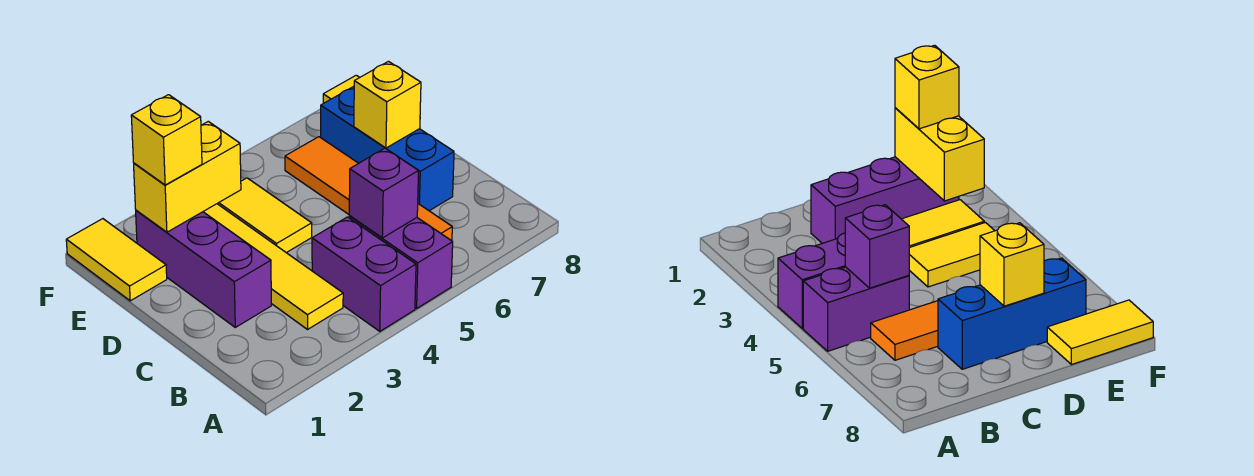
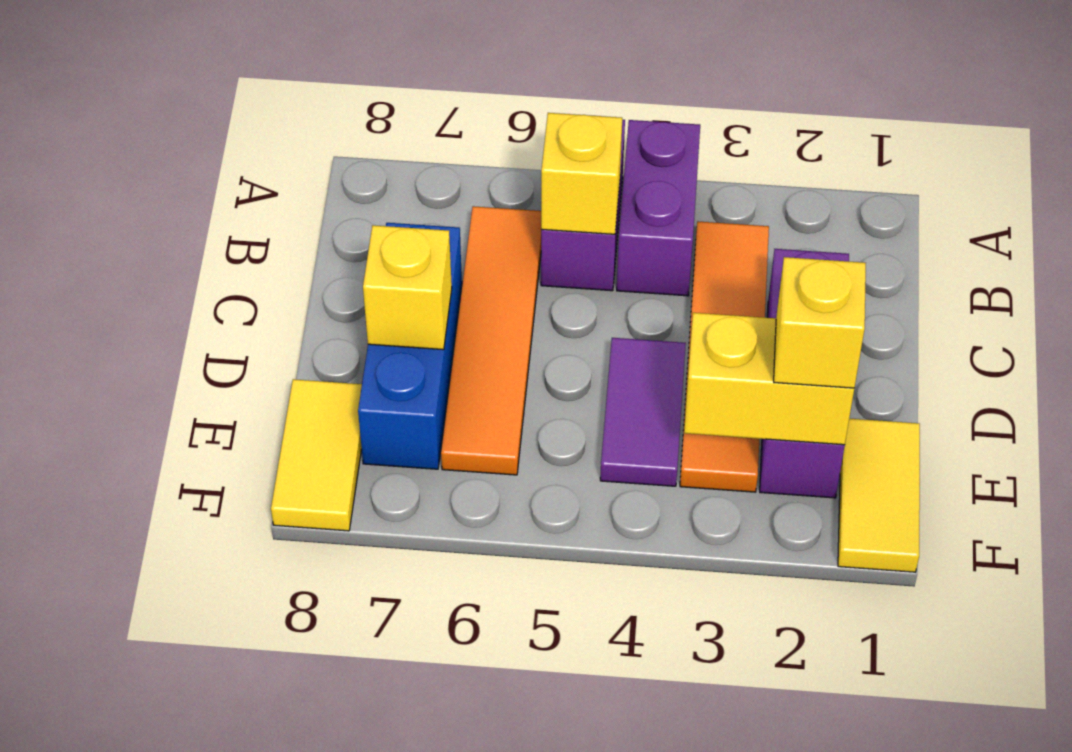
yellow 1x4 tile [203,204,343,329] -> orange 1x4 tile [680,221,769,492]
purple 1x1 brick [349,148,419,238] -> yellow 1x1 brick [541,113,622,234]
yellow 1x2 tile [217,178,312,253] -> purple 1x2 tile [600,338,686,486]

